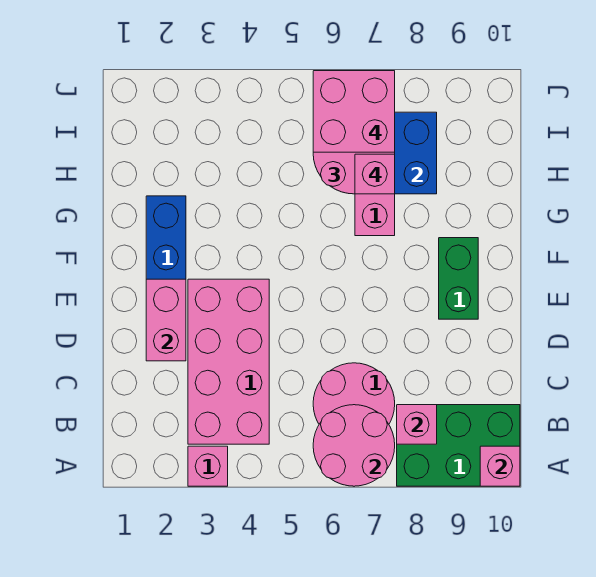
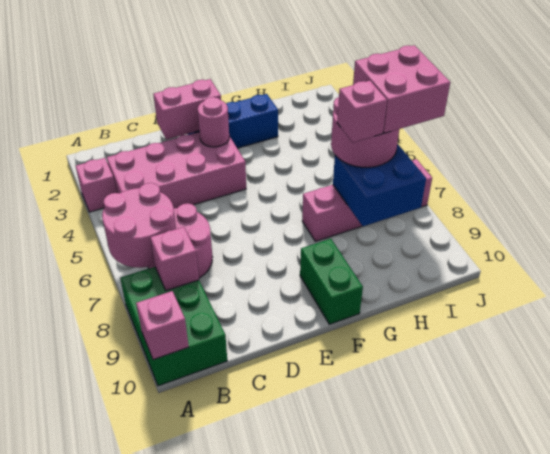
none -> pink 1x1 round brick [197,97,229,147]
green 1x2 brick [439,238,478,319] -> green 1x2 brick turned to [300,239,363,324]

